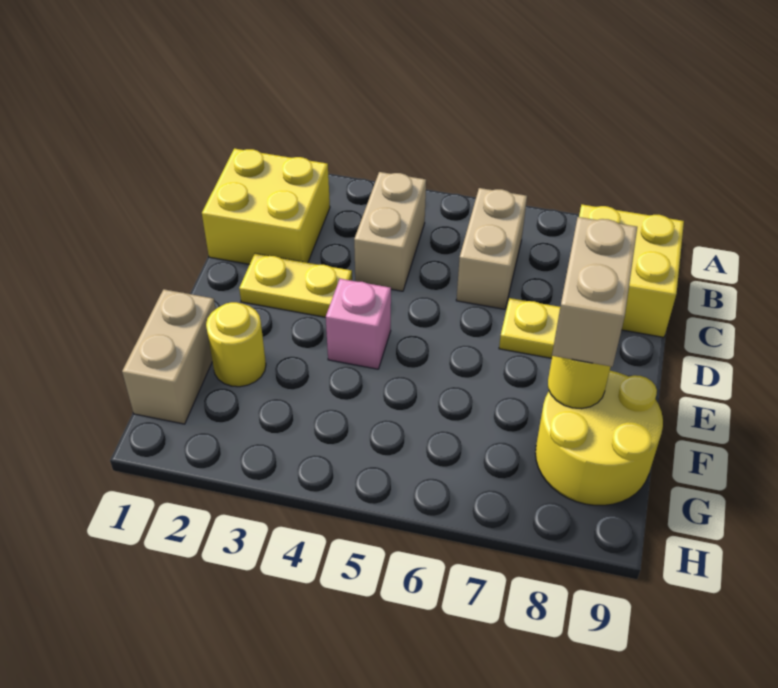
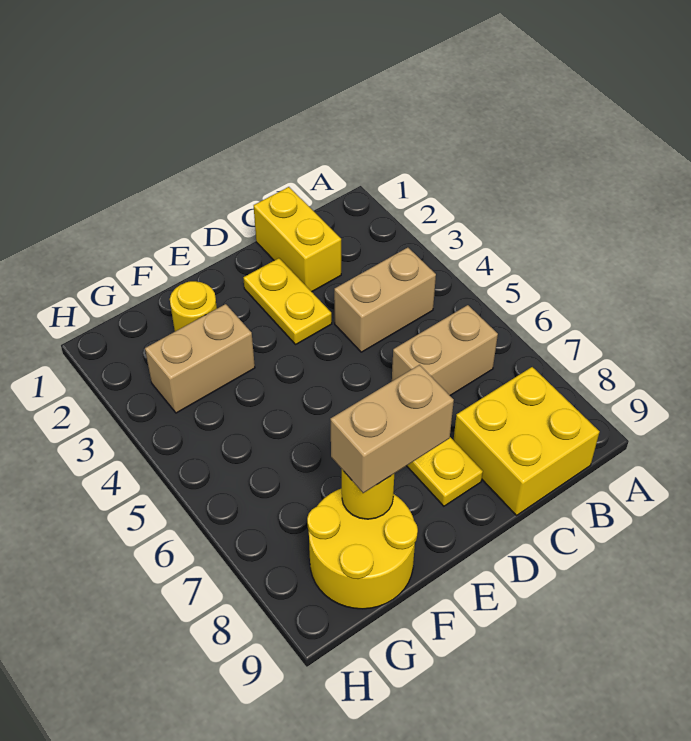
yellow 2x2 brick [202,148,330,264] -> yellow 1x2 brick [254,187,341,292]
pink 1x1 brick [326,279,391,369] -> none
tan 1x2 brick [122,289,215,424] -> tan 1x2 brick moved to [145,304,255,413]

